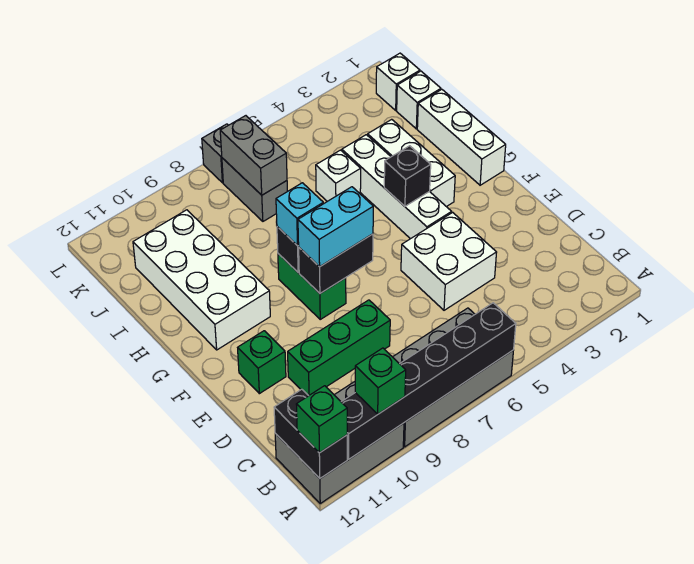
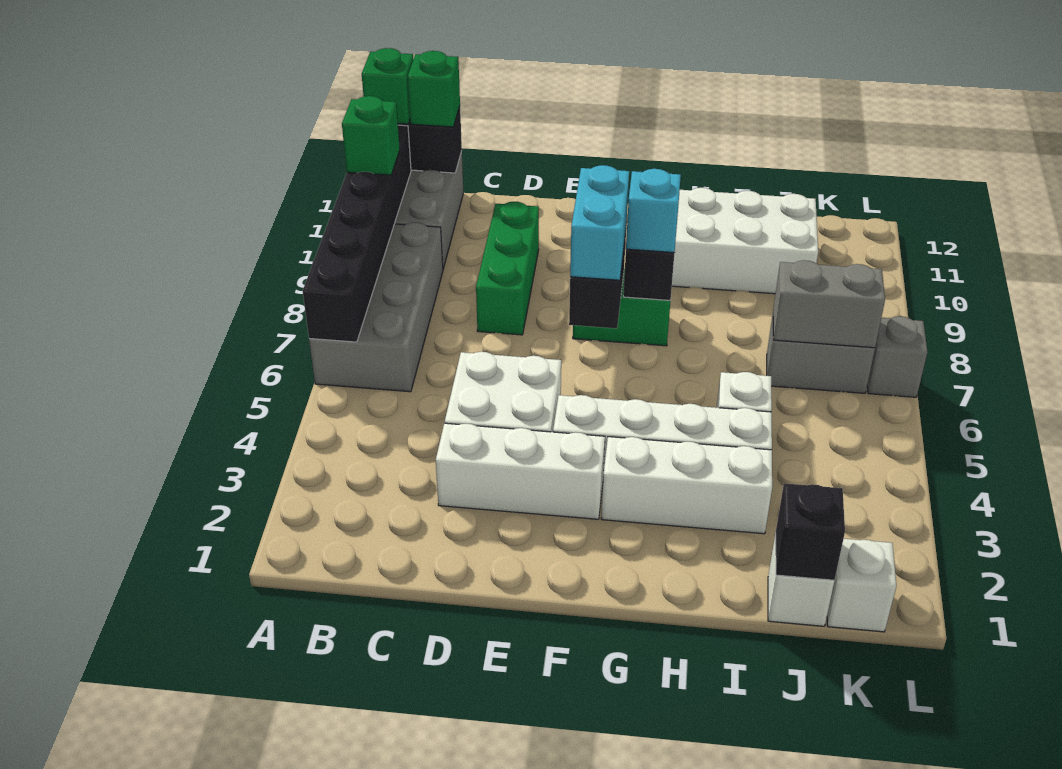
green 1x1 brick [238,331,286,394] -> green 1x1 brick moved to [408,51,460,127]
white 1x3 brick [417,90,506,185] -> white 1x3 brick moved to [436,423,605,519]
black 1x1 brick [384,146,431,206] -> black 1x1 brick moved to [776,483,845,580]

